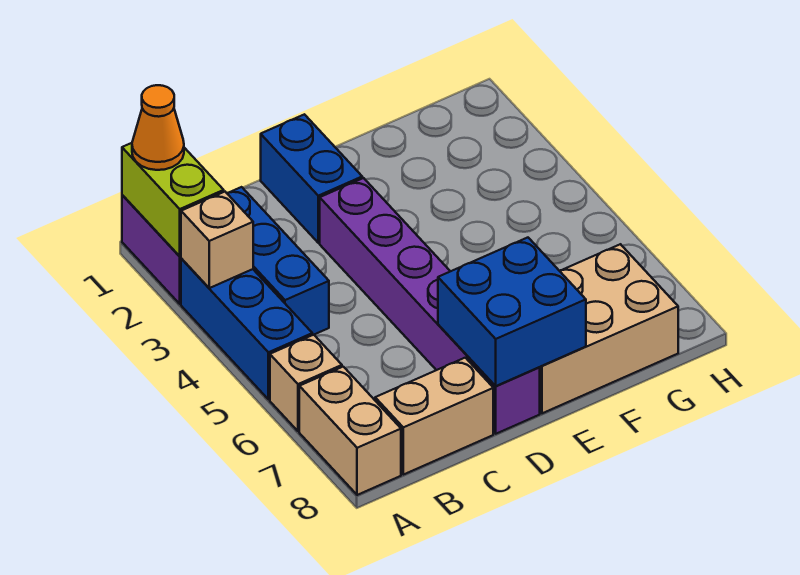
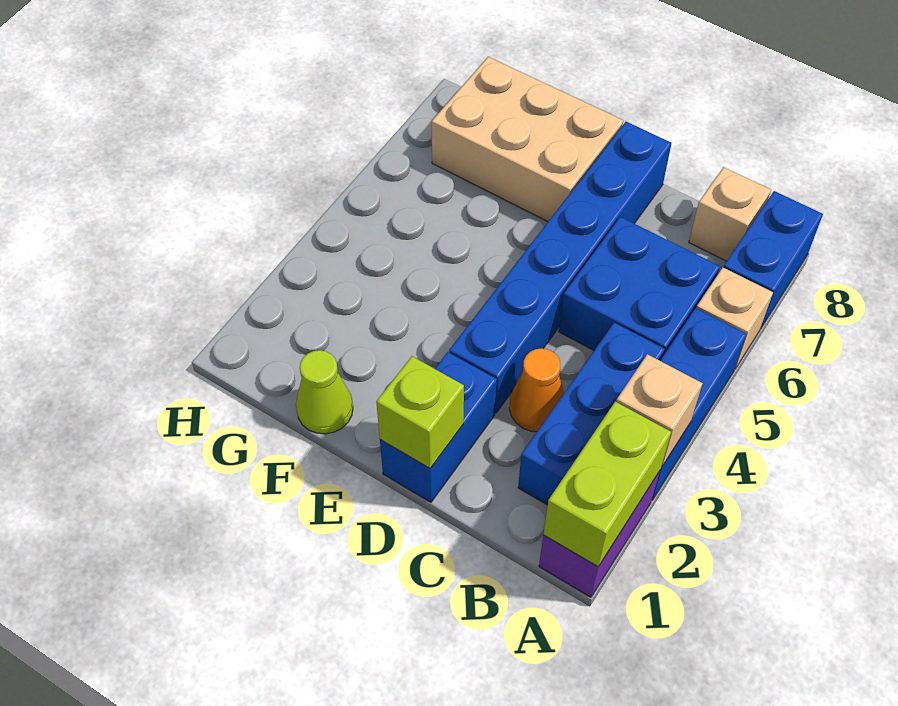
orange 1x1 cone [132,85,184,170] -> orange 1x1 cone moved to [509,348,564,432]
tan 1x2 brick [299,367,401,495] -> blue 1x2 brick [723,191,823,329]
tan 1x2 brick [375,358,493,475] -> tan 1x1 brick [689,167,771,261]
none -> lime 1x1 brick [376,357,464,468]
purple 1x6 brick [320,178,540,434] -> blue 1x6 brick [449,122,671,413]
blue 2x2 brick [438,238,586,386] -> blue 2x2 brick moved to [559,217,720,356]
none -> lime 1x1 cone [296,350,353,434]

